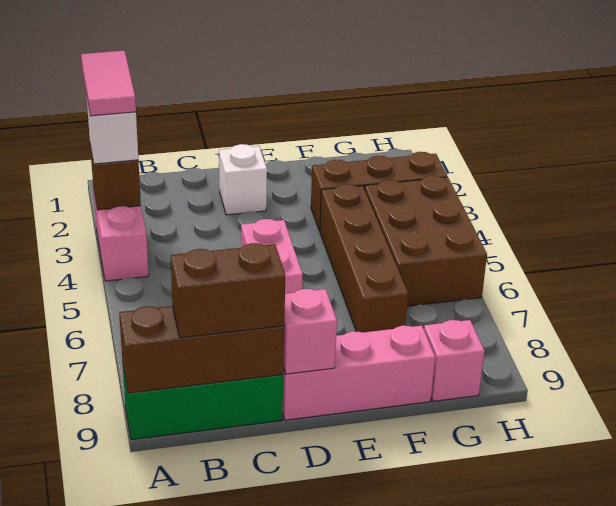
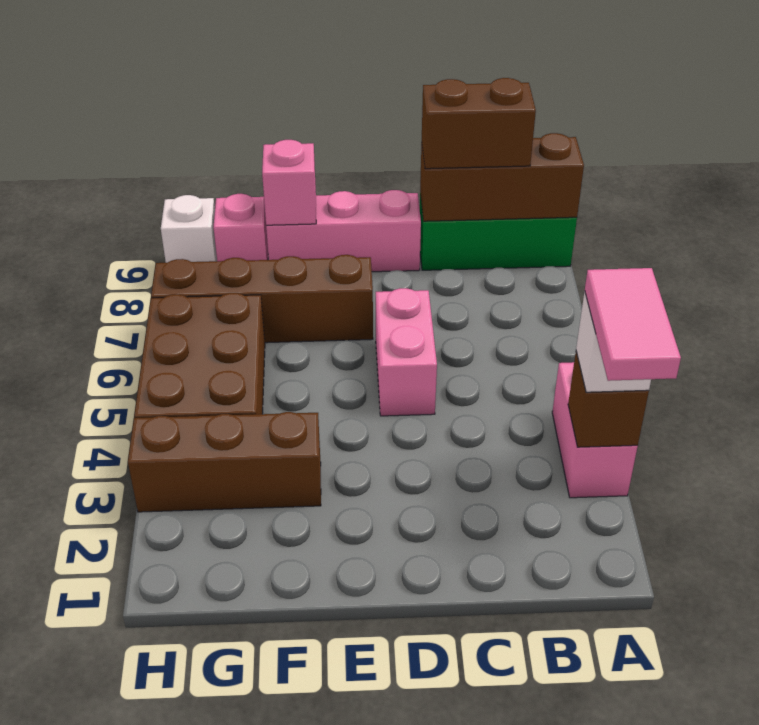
white 1x1 brick [219,144,267,215] -> white 1x1 brick moved to [161,195,217,263]
pink 1x1 brick [283,289,337,374] -> pink 1x1 brick moved to [262,140,316,225]
brown 1x4 brick [320,184,408,333] -> brown 1x4 brick turned to [151,255,373,343]

